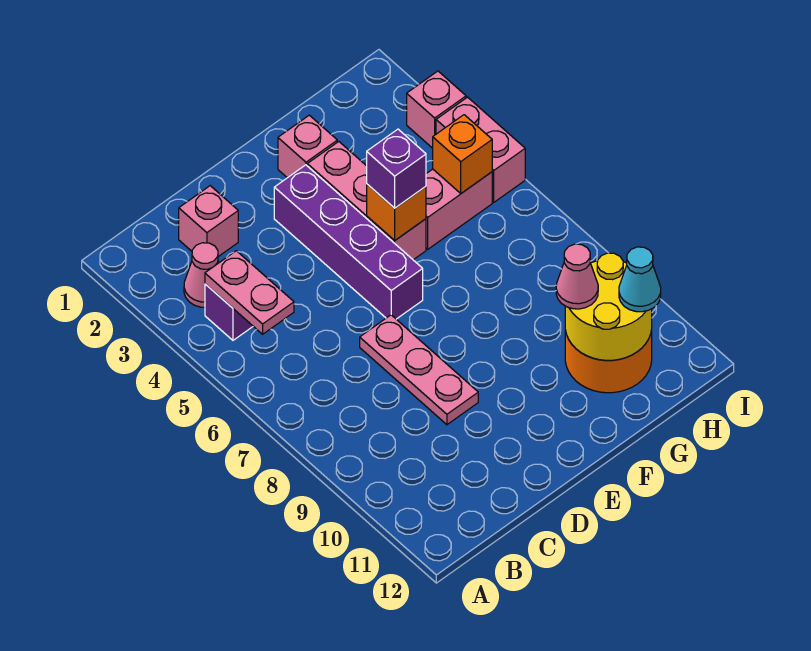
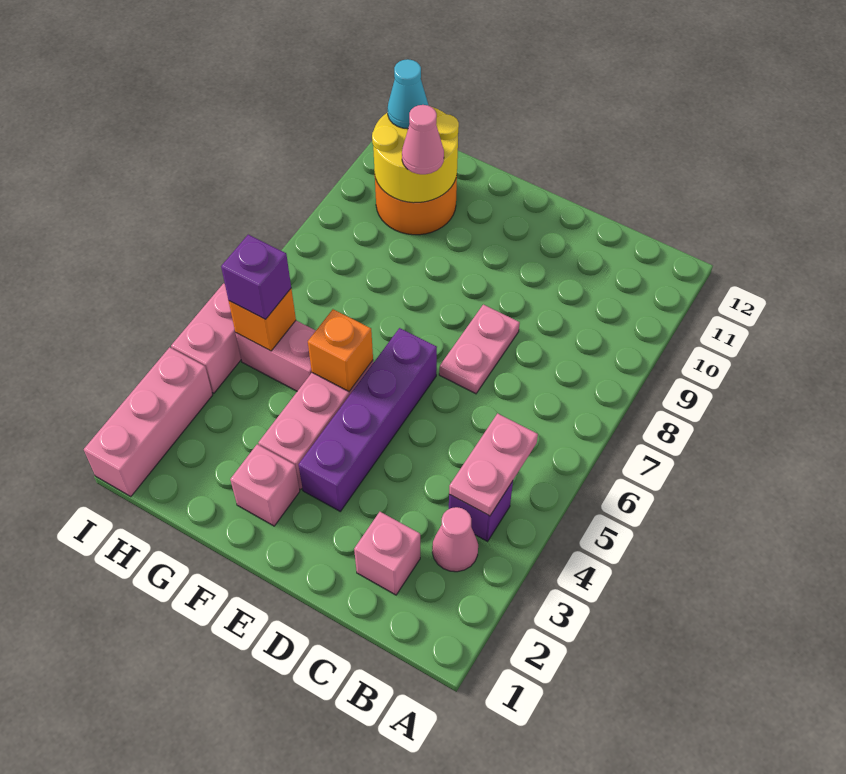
pink 1x3 plate [360,315,478,425] -> pink 1x2 plate [439,305,520,394]
purple 1x1 brick [367,129,426,208] -> purple 1x1 brick moved to [221,235,291,319]
pink 1x1 brick [407,71,466,148] -> pink 1x3 brick [84,347,213,496]

